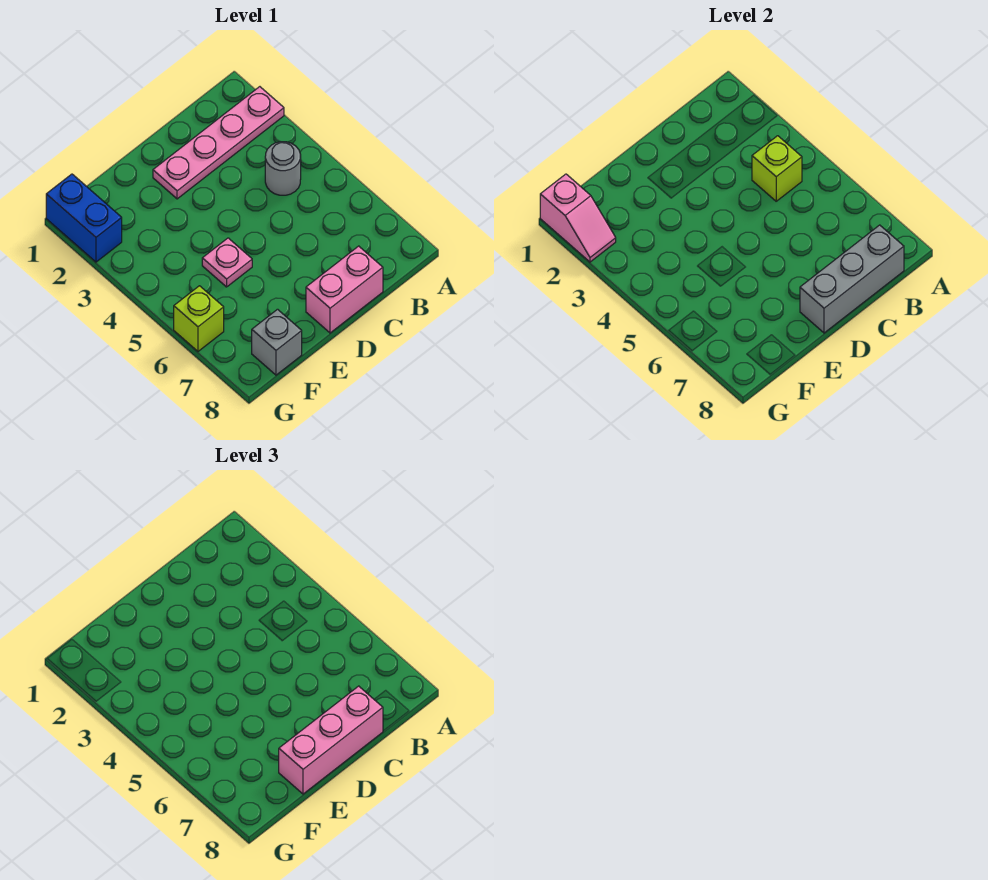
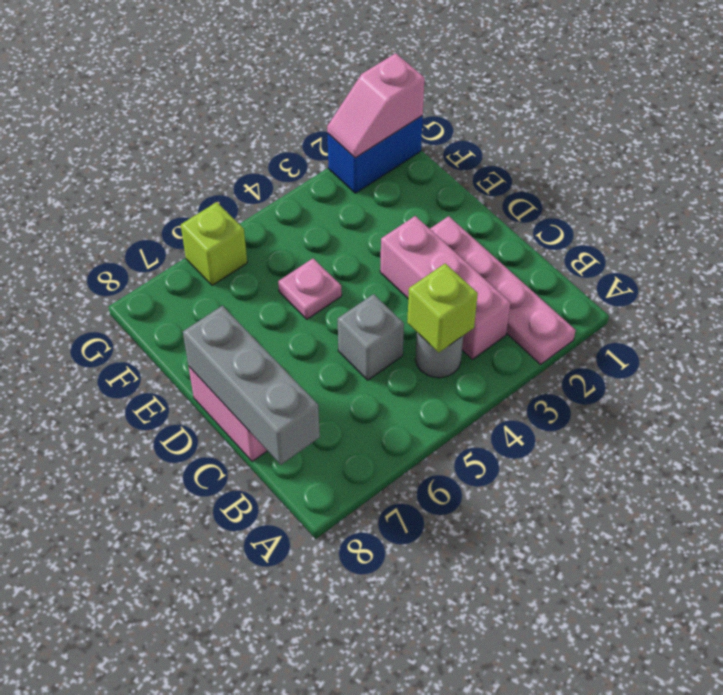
pink 1x3 brick [279,686,383,794] -> pink 1x3 brick moved to [380,216,510,359]
grey 1x1 brick [252,309,302,375] -> grey 1x1 brick moved to [338,294,404,380]

